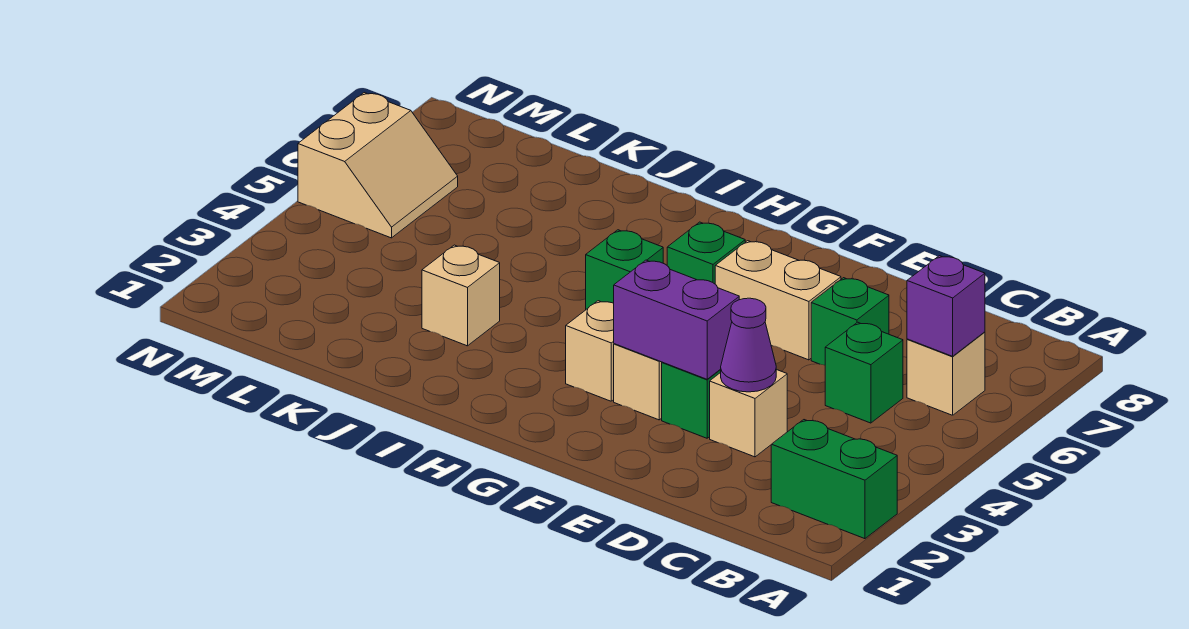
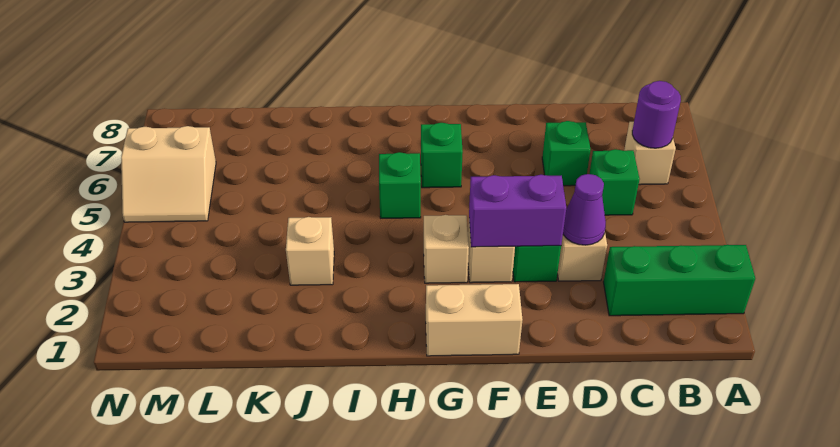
green 1x2 brick [771,420,897,539] -> green 1x3 brick [604,245,755,316]
purple 1x1 brick [907,256,985,356] -> purple 1x1 round brick [632,81,681,148]
tan 1x2 brick [715,241,841,360] -> tan 1x2 brick moved to [426,284,522,356]
tan 2x2 slope [298,93,458,238] -> tan 2x2 slope turned to [121,126,216,222]

